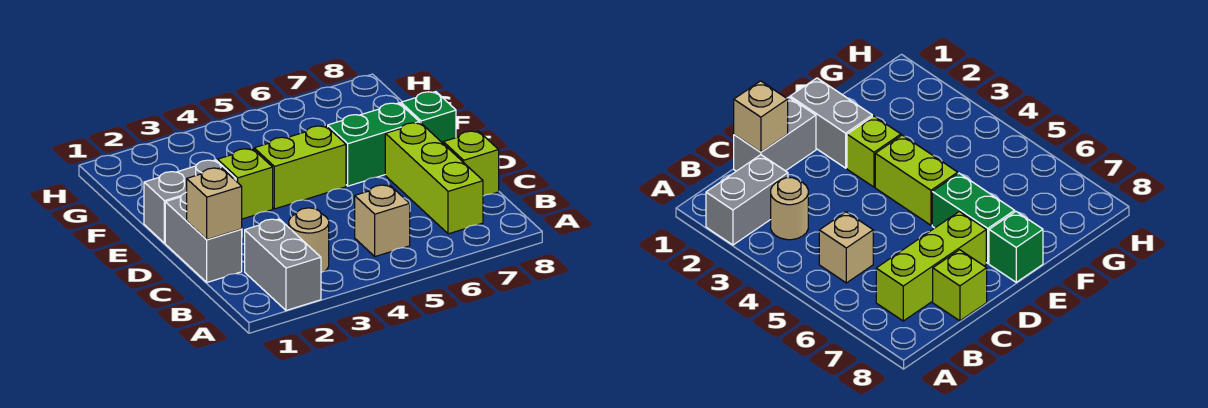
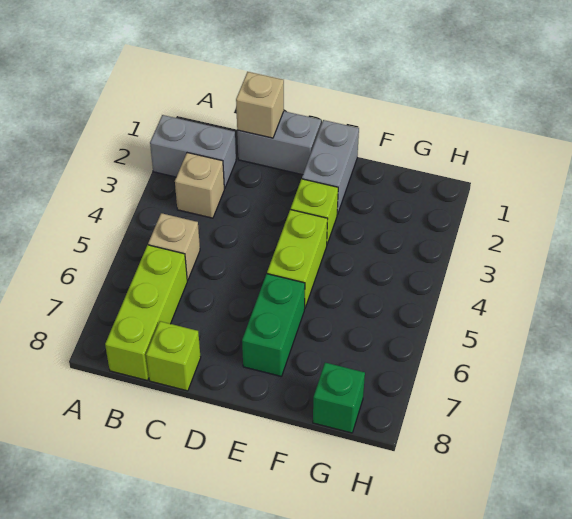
tan 1x1 round brick [289,208,329,273] -> tan 1x1 brick [175,153,224,218]
lime 1x3 brick [385,123,483,234] -> lime 1x3 brick turned to [105,245,187,381]
green 1x1 brick [401,92,456,143] -> green 1x1 brick moved to [313,363,365,433]

